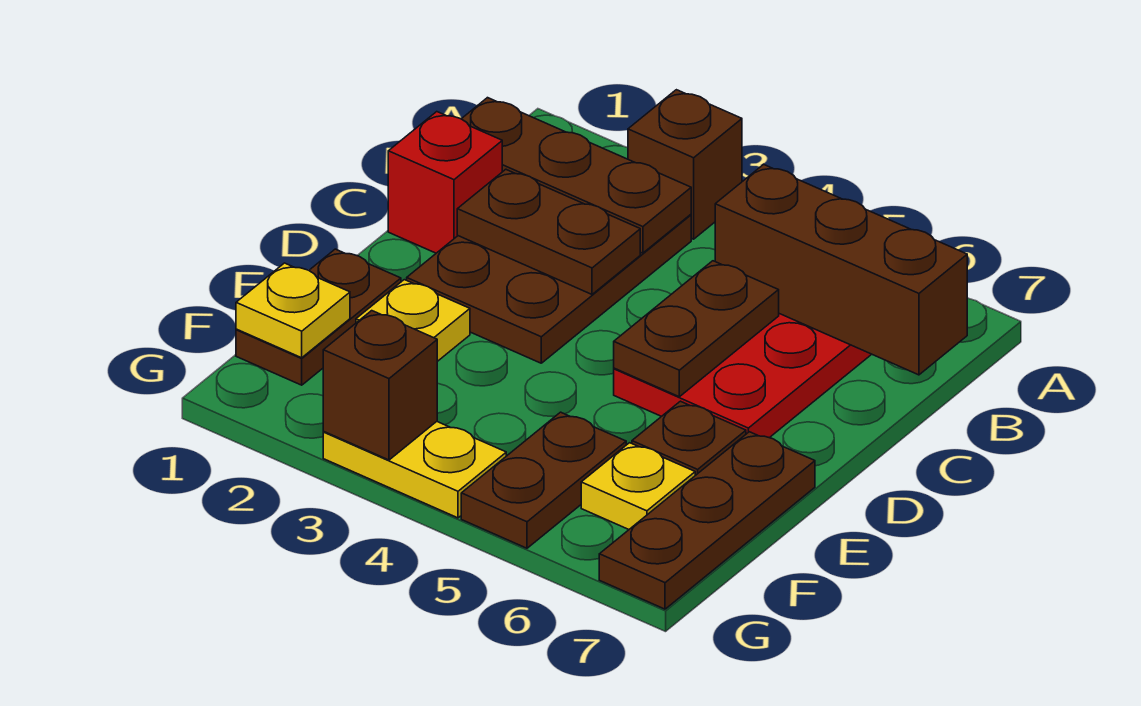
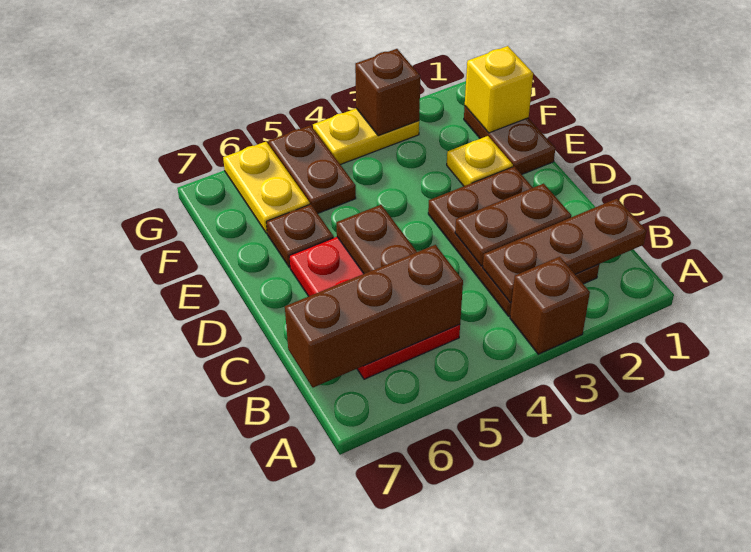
red 1x1 brick [388,112,502,253] -> none
brown 1x3 plate [599,432,815,609] -> none
yellow 1x1 plate [236,263,350,358] -> yellow 1x1 brick [465,46,533,133]
yellow 1x1 plate [581,443,695,529] -> yellow 1x2 plate [223,142,310,233]

